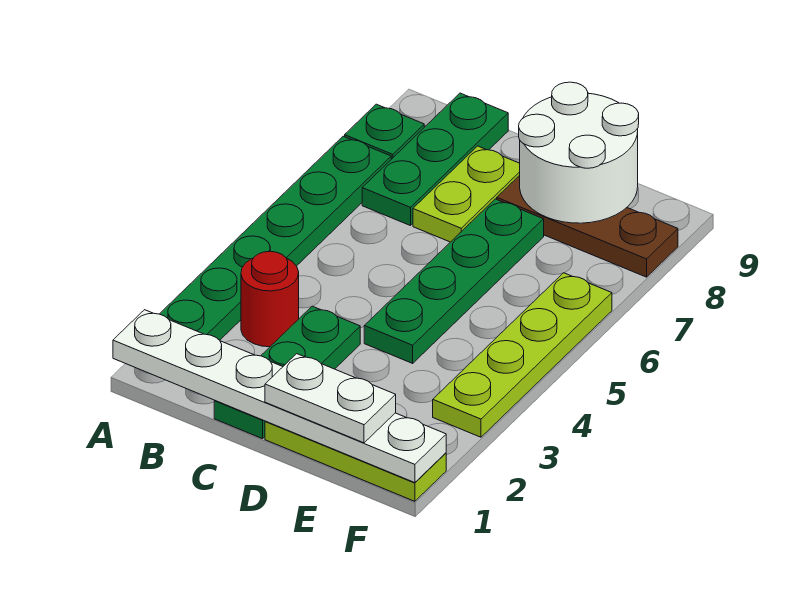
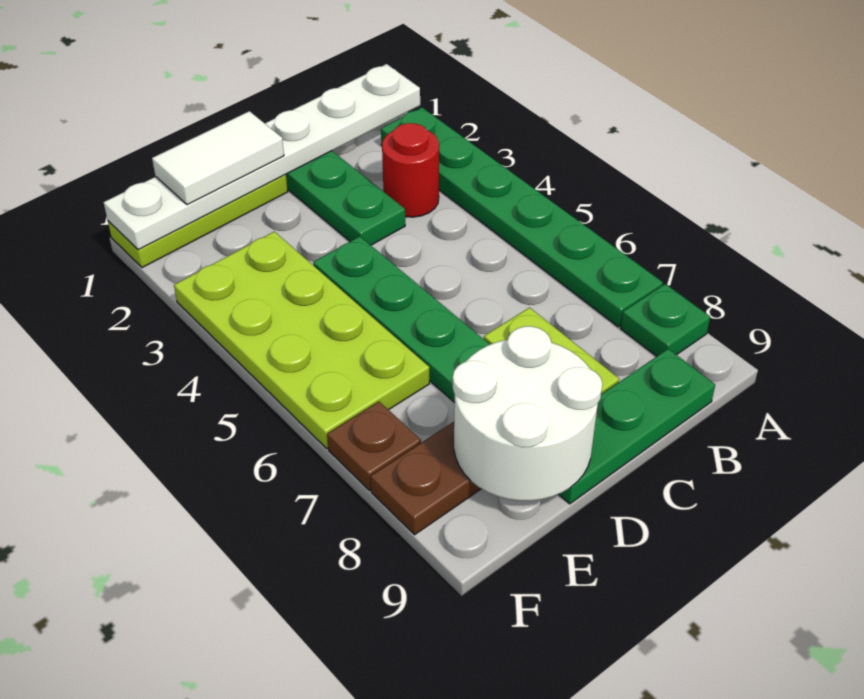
green 1x3 plate [362,93,508,226] -> green 1x3 plate turned to [559,349,715,504]
white 1x2 plate [265,354,396,443] -> white 1x2 tile [152,111,284,205]
lime 1x4 plate [433,273,612,437] -> lime 2x4 plate [174,232,429,448]
none -> brown 1x1 plate [327,402,421,490]

